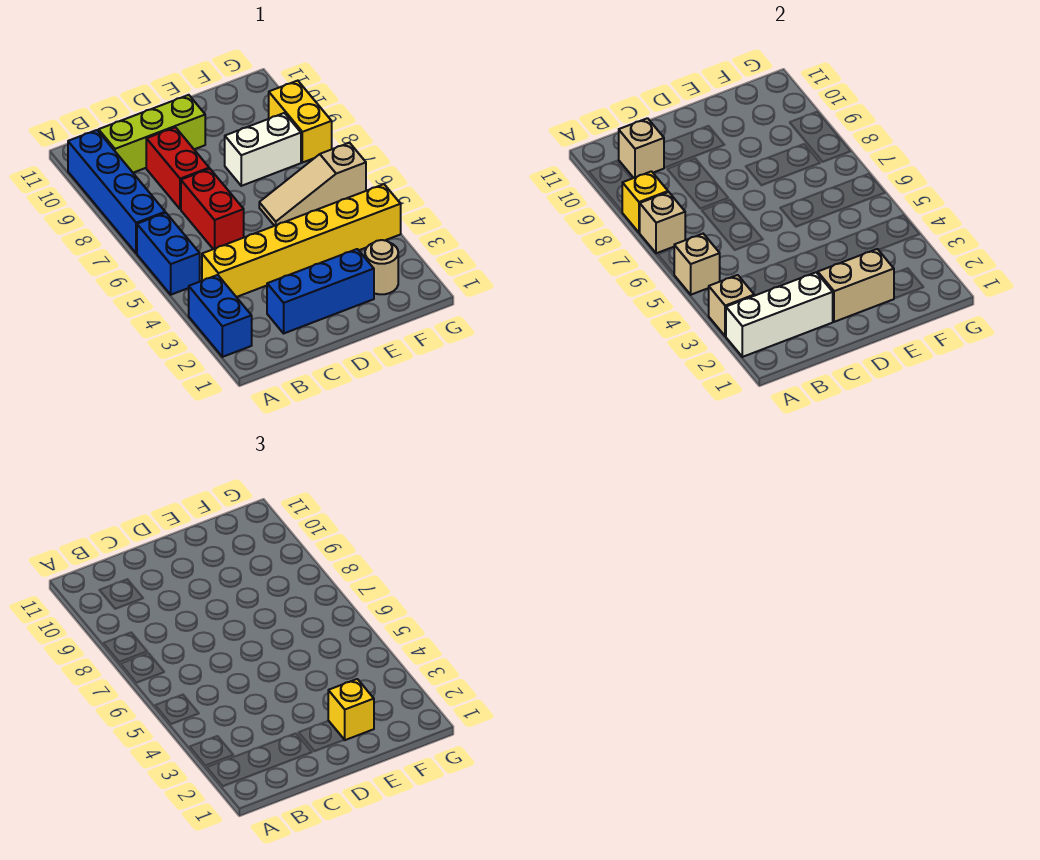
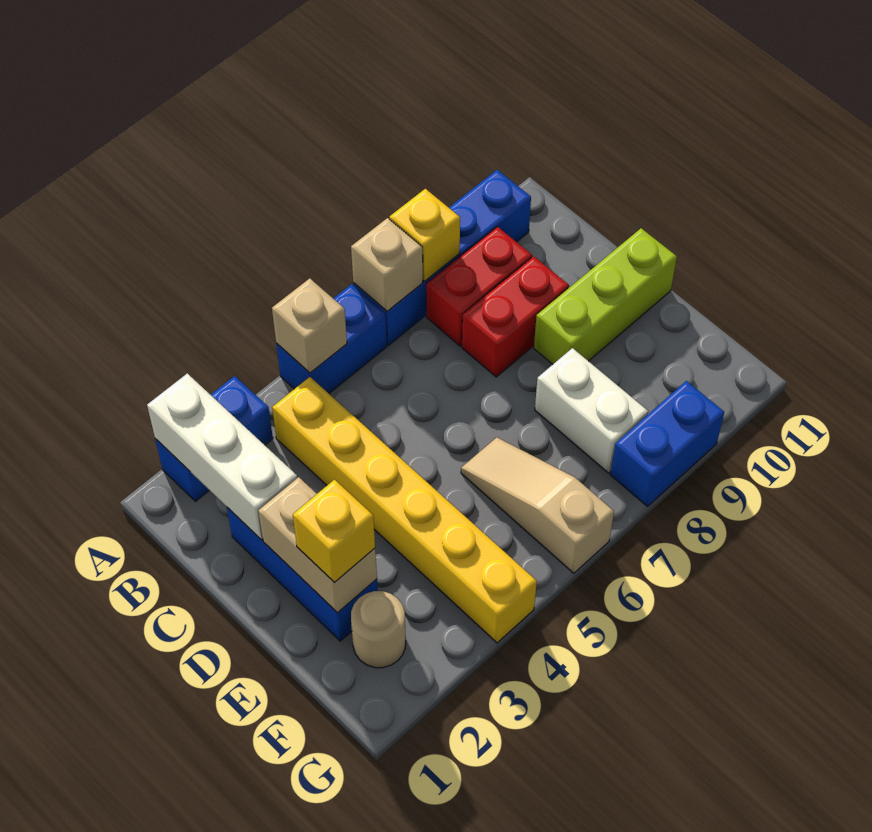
tan 1x1 brick [709,275,754,336] -> none
lime 1x3 brick [99,95,205,173] -> lime 1x3 brick turned to [534,228,677,364]
tan 1x1 brick [619,118,664,178] -> none
red 1x2 brick [181,169,244,249] -> red 1x2 brick moved to [426,227,532,346]
yellow 1x2 brick [269,81,332,163] -> blue 1x2 brick [610,381,724,506]

